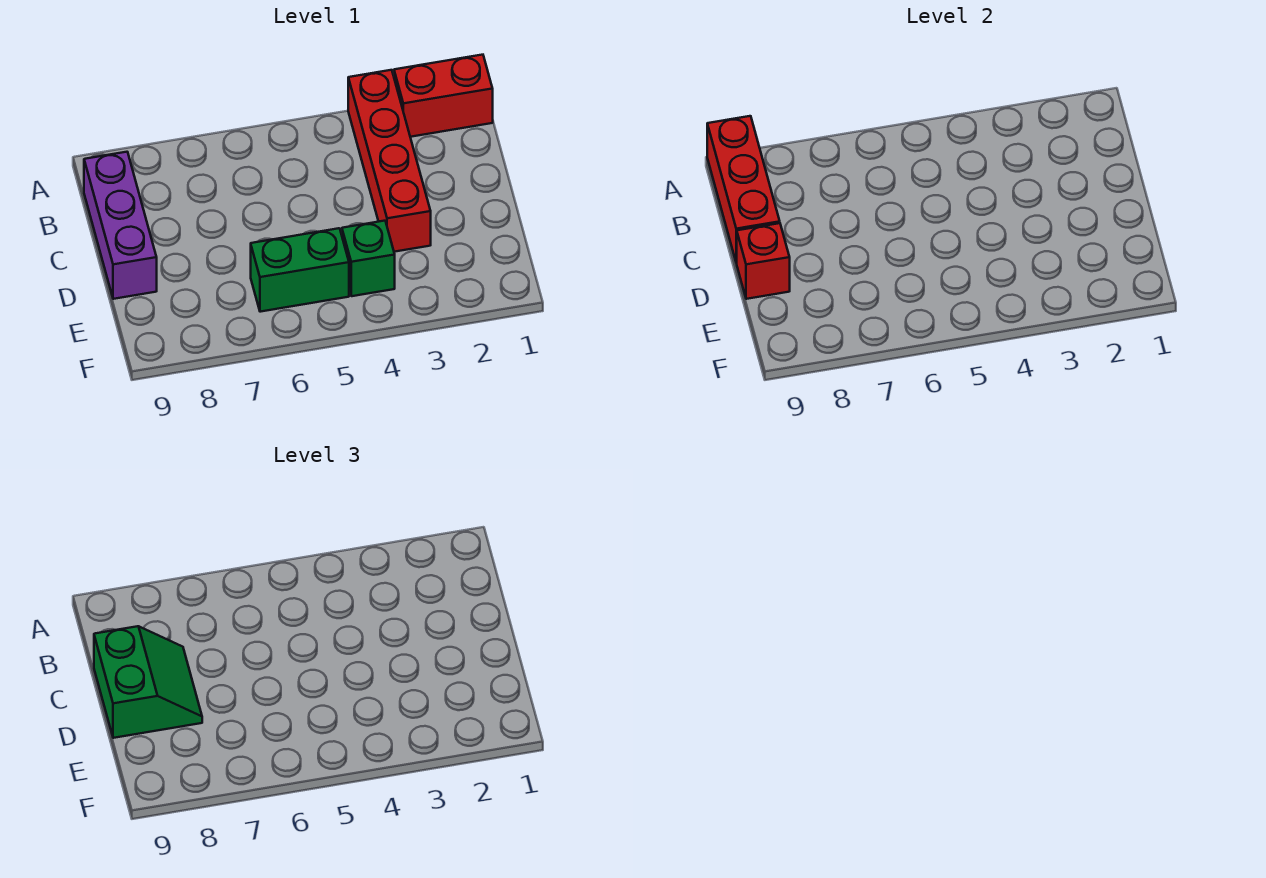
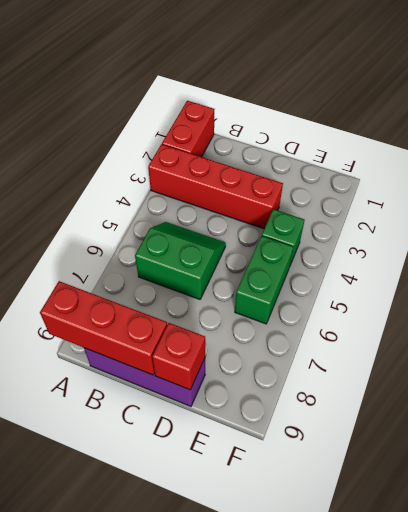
green 2x2 slope [94,626,202,738] -> green 2x2 slope moved to [135,222,226,299]

